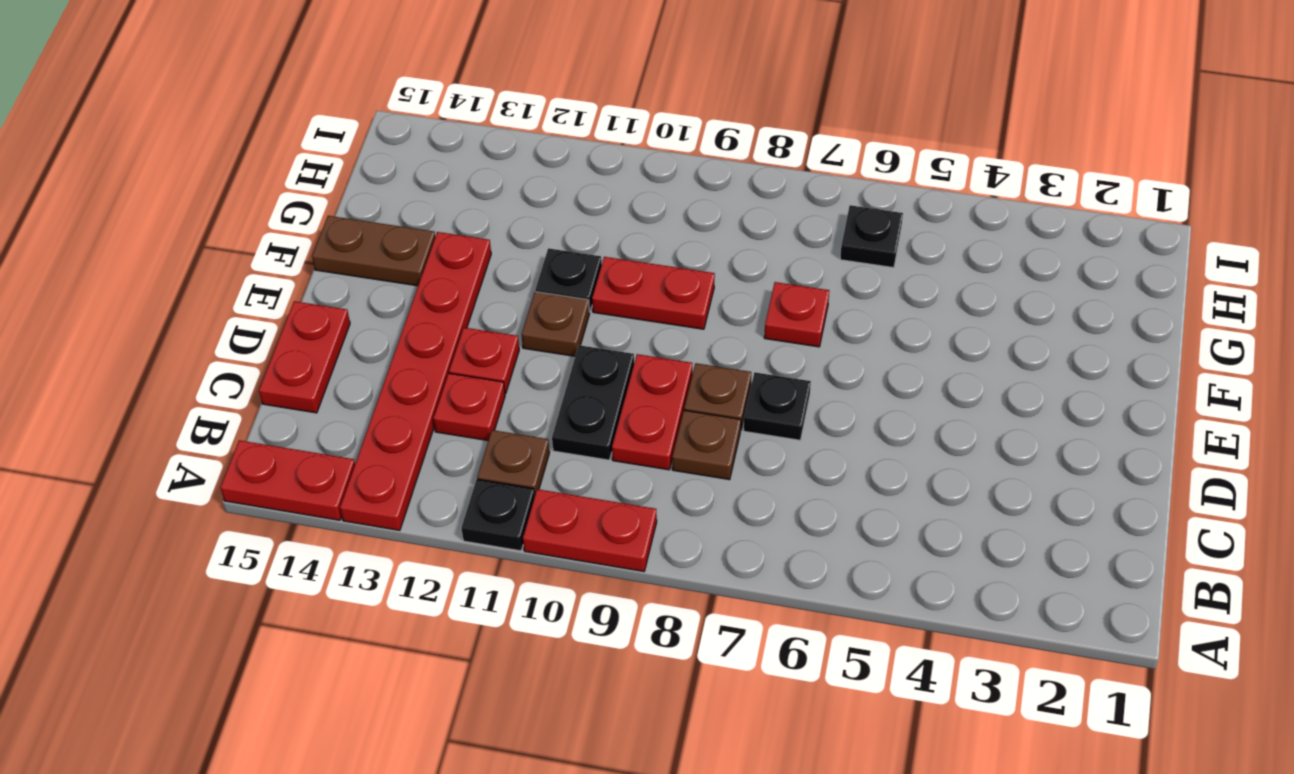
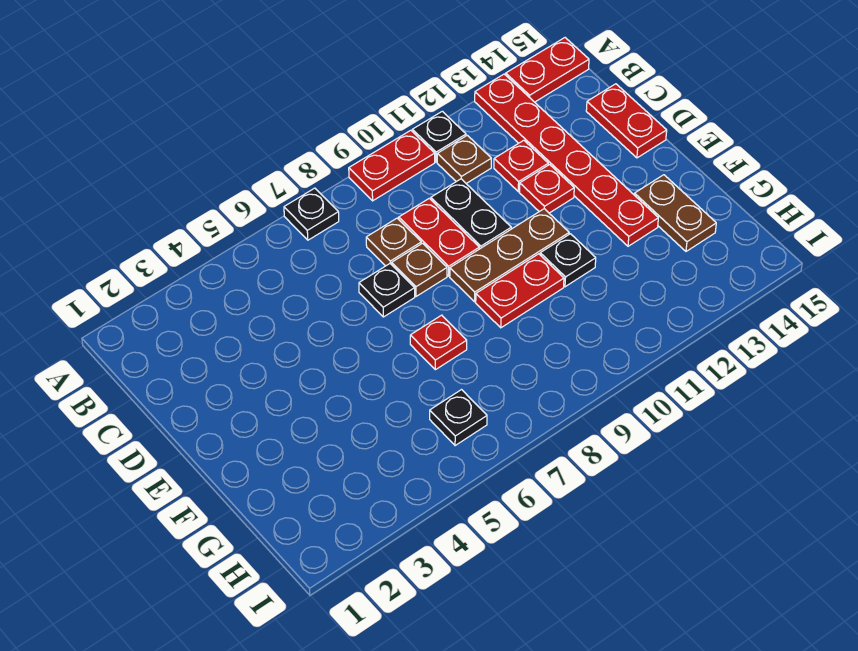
none -> black 1x1 plate [284,188,339,240]
brown 1x1 plate [521,292,590,356] -> brown 1x3 plate [450,209,569,302]
brown 1x2 plate [312,216,435,286] -> brown 1x2 plate turned to [634,175,716,251]

